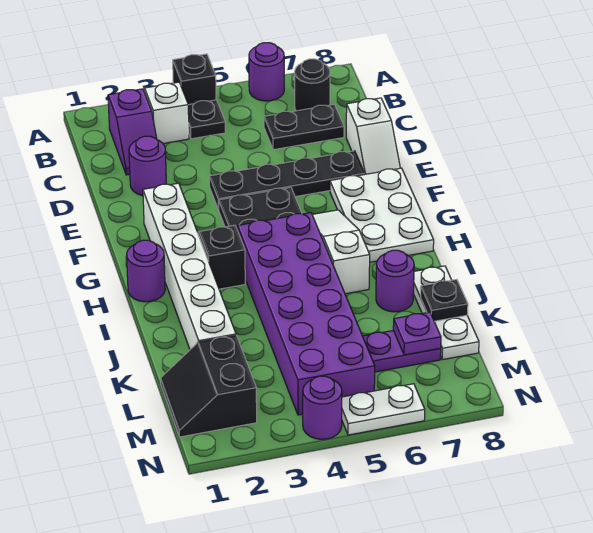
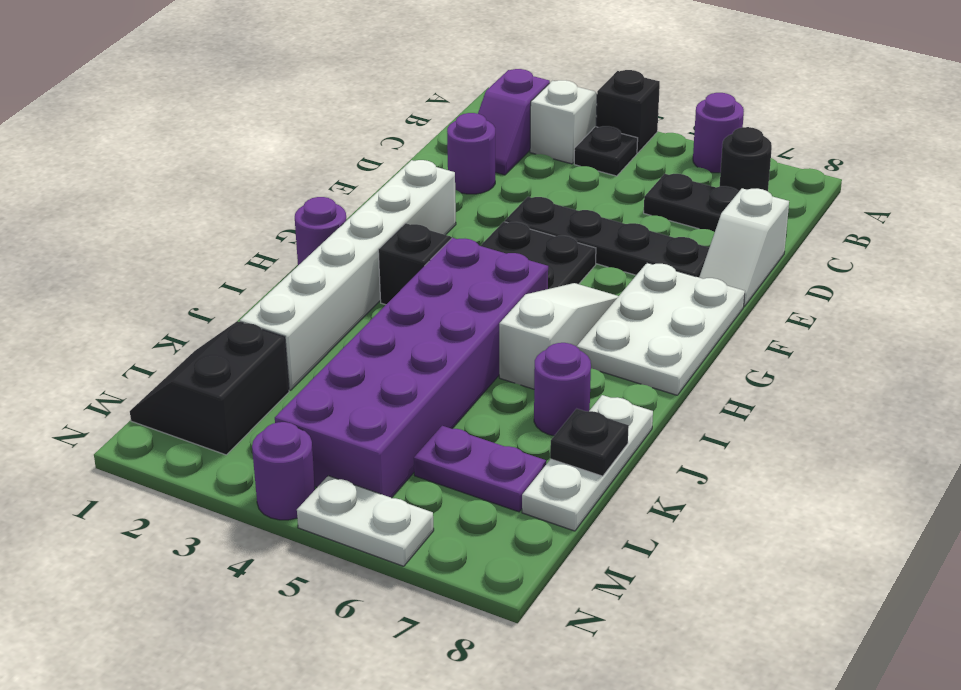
purple 1x1 plate [393,312,441,355] -> none

